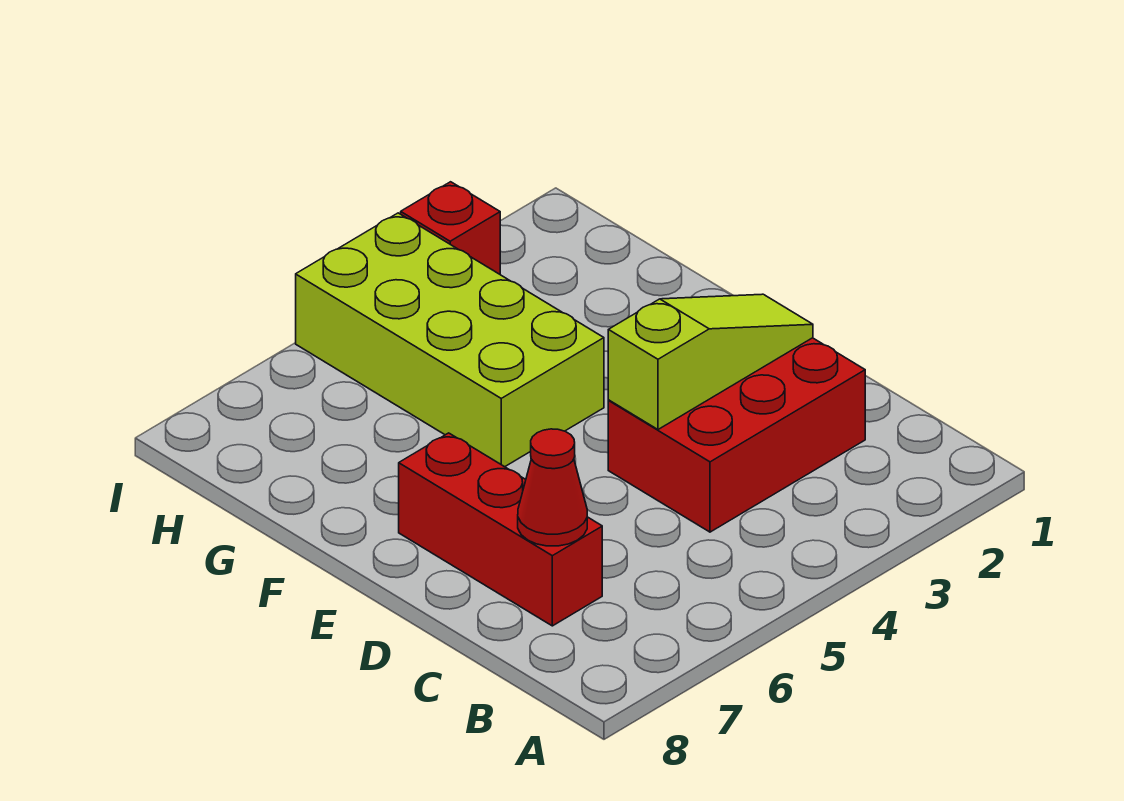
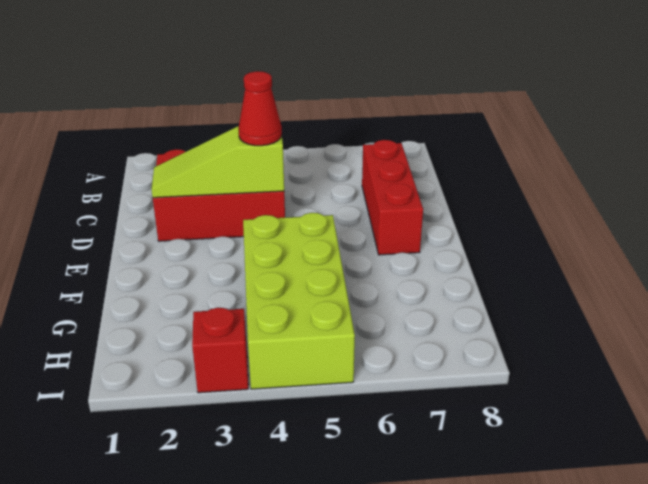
red 1x1 cone [518,429,587,546] -> red 1x1 cone moved to [238,71,282,146]

